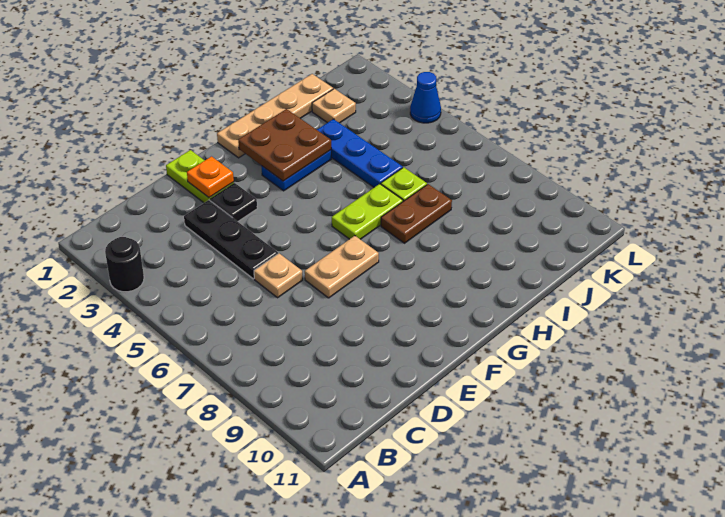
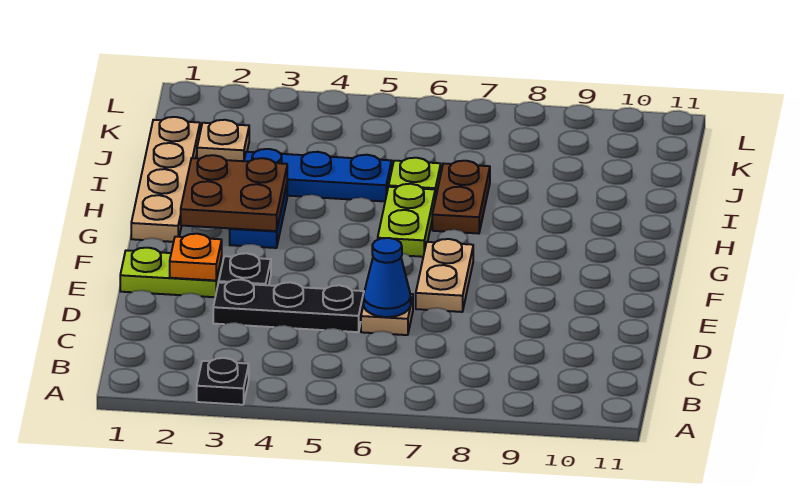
black 1x1 round brick [105,237,144,292] -> black 1x1 plate [197,358,249,405]
blue 1x1 cone [410,72,441,123] -> blue 1x1 cone moved to [364,238,411,317]

